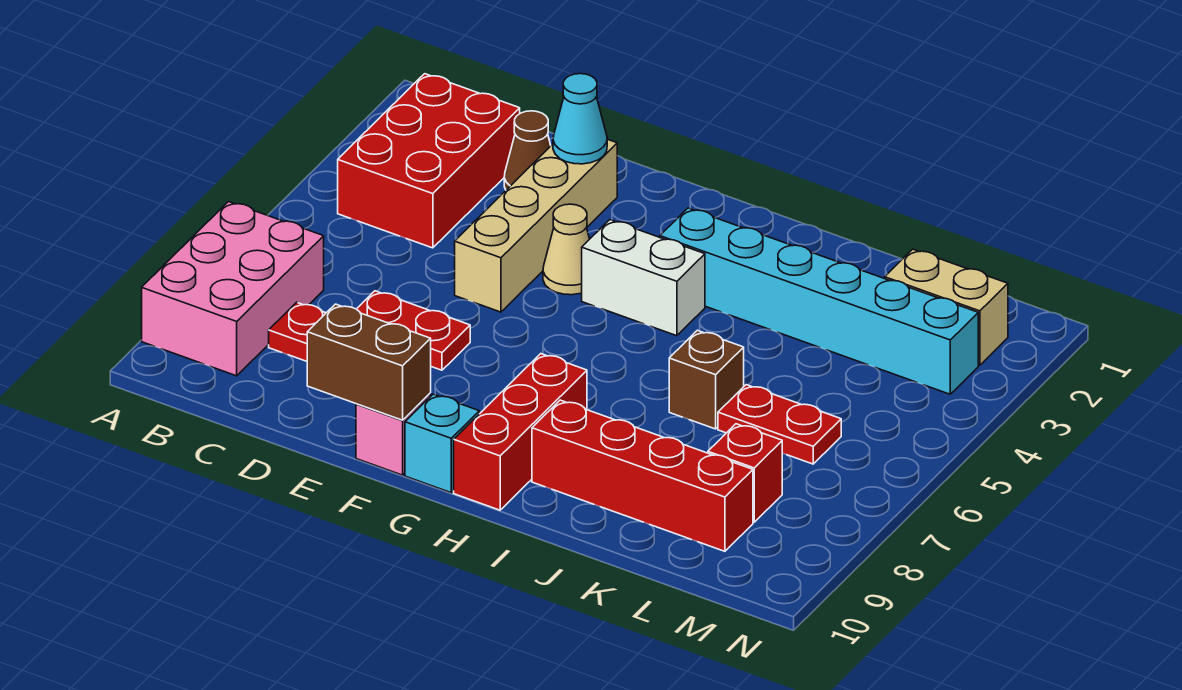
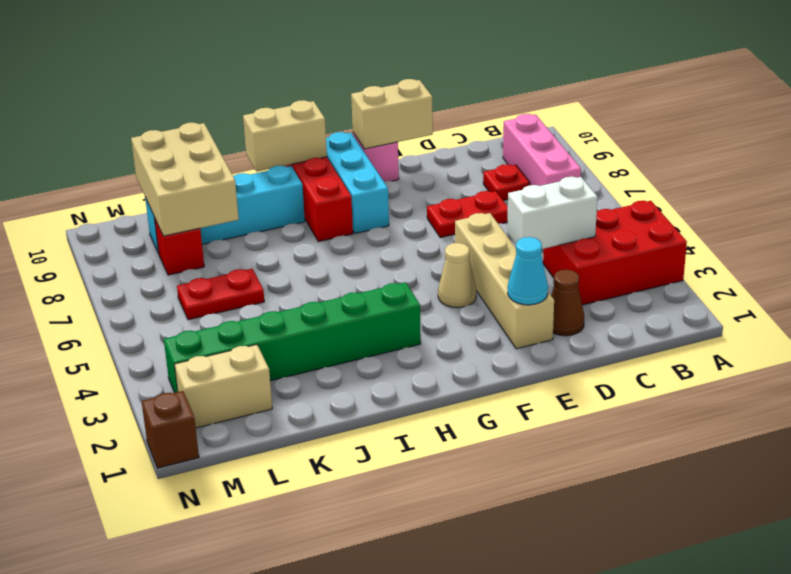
pink 2x3 brick [142,202,324,376] -> pink 1x3 brick [503,114,581,186]
red 2x3 brick [338,74,520,248] -> red 2x3 brick turned to [543,201,687,305]
brown 1x2 brick [307,304,431,420] -> tan 1x2 brick [351,79,433,149]
white 1x2 brick [582,220,705,336] -> white 1x2 brick moved to [507,177,597,249]
cyan 1x1 brick [405,394,479,493] -> cyan 1x3 brick [326,132,389,233]
cyan 1x6 brick [660,208,978,394] -> green 1x6 brick [164,282,421,393]
none -> tan 1x2 brick [243,100,327,172]
red 1x4 brick [532,400,753,551] -> cyan 1x4 brick [145,166,305,254]
brown 1x1 brick [669,330,744,429] -> brown 1x1 brick moved to [141,391,199,468]
none -> tan 2x3 brick [131,123,239,236]

